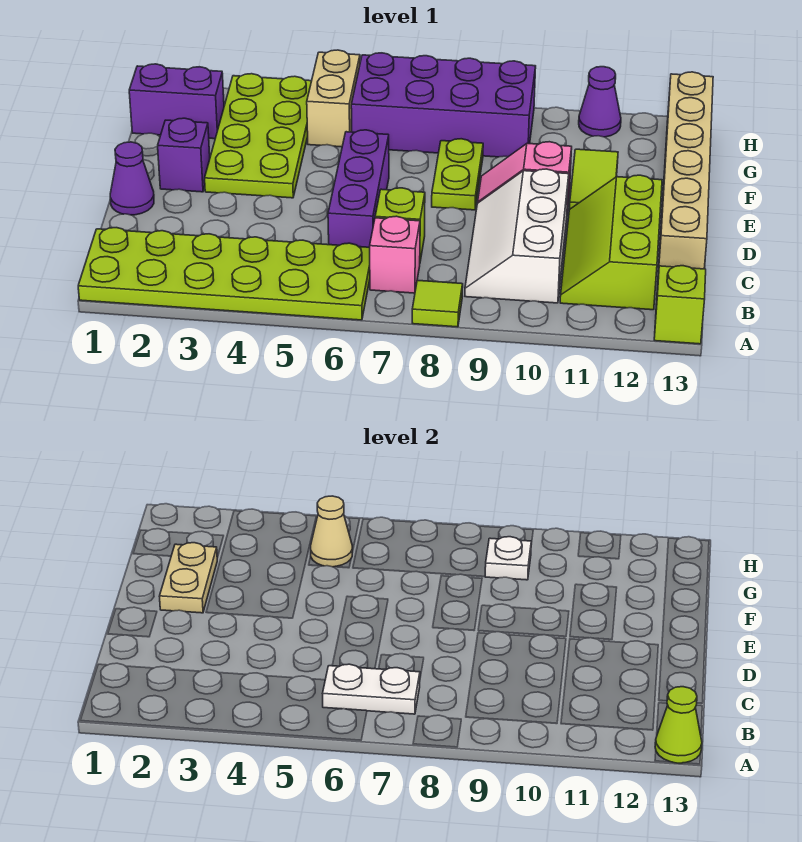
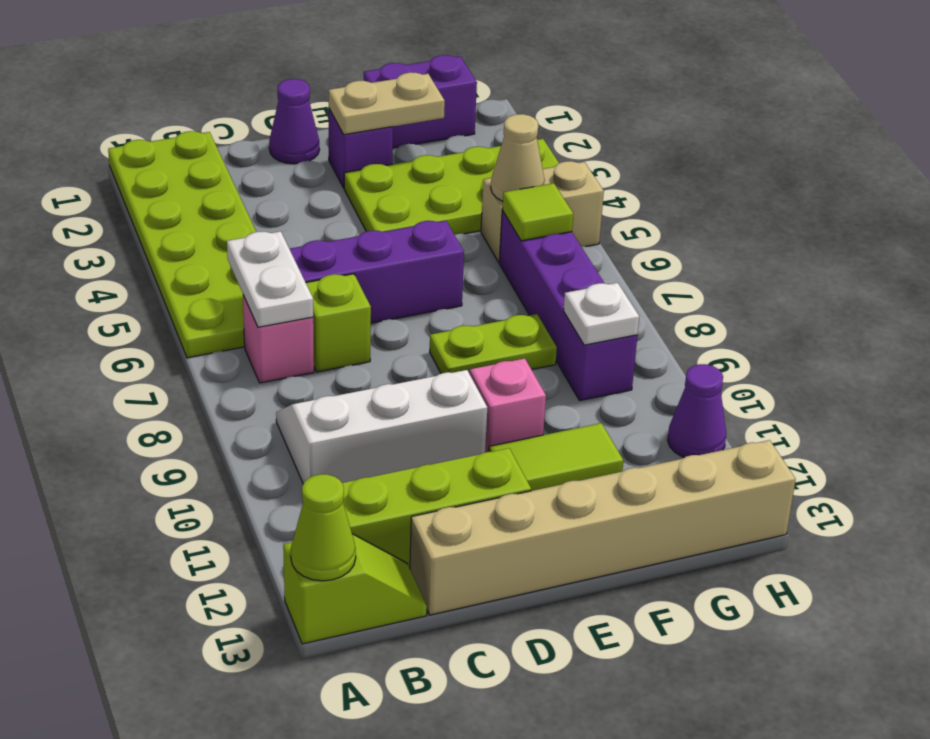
lime 1x1 tile [412,280,463,327] -> lime 1x1 tile moved to [502,183,573,241]
purple 1x2 brick [129,64,224,139] -> purple 1x2 brick turned to [364,55,477,148]
purple 2x4 brick [351,53,536,157] -> purple 1x4 brick [500,211,637,401]

